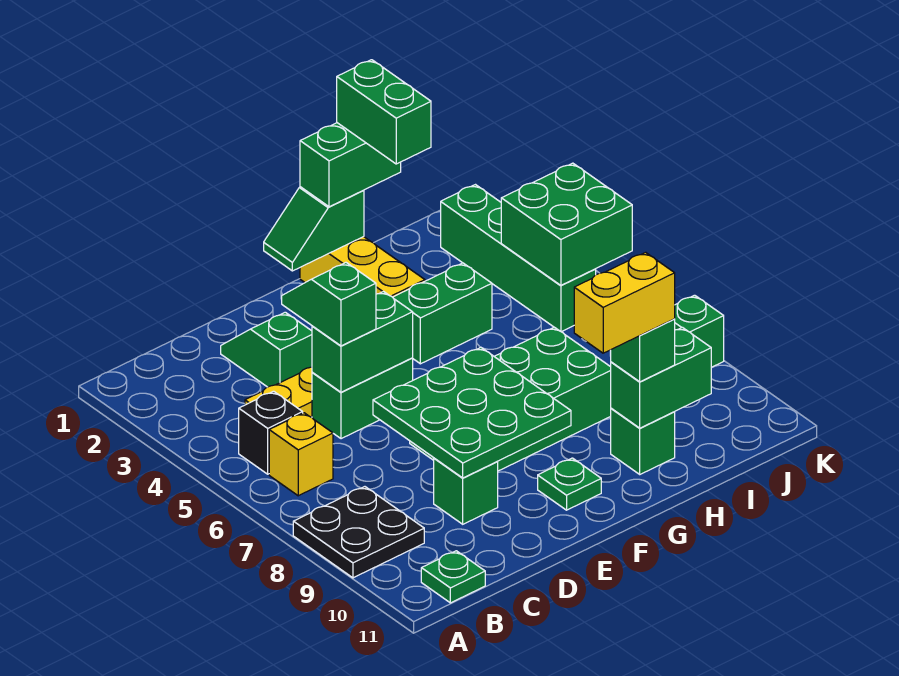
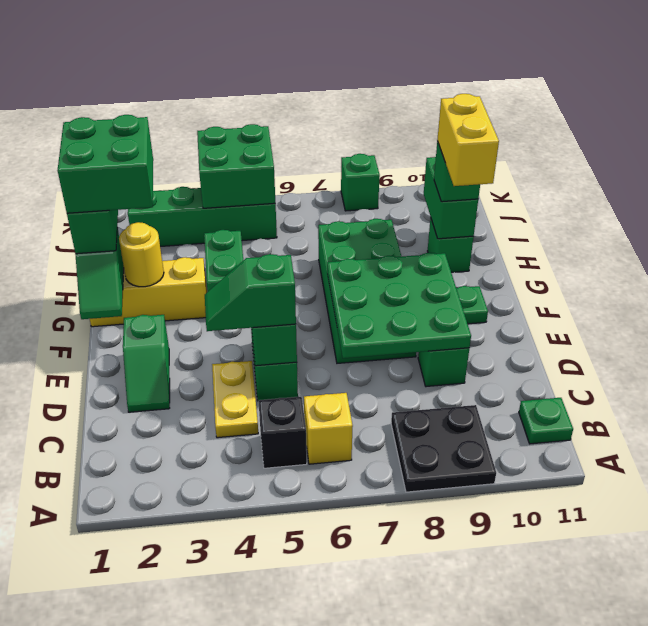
green 1x2 slope [221,312,312,387] -> green 1x2 slope turned to [123,315,170,412]
none -> yellow 1x1 round brick [119,222,164,287]
green 1x2 brick [337,60,431,164] -> green 2x2 brick [58,115,153,213]

